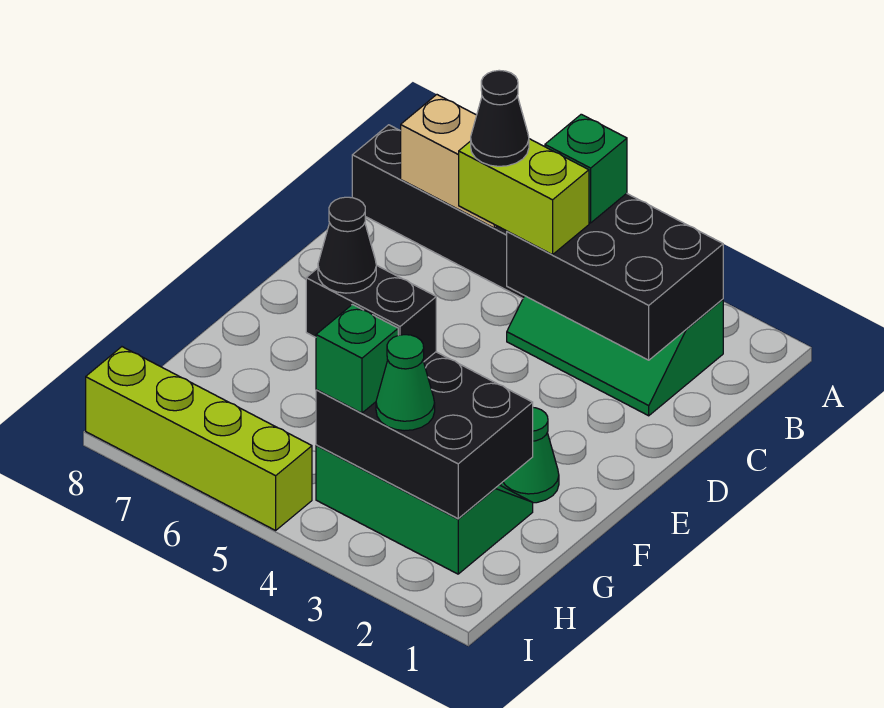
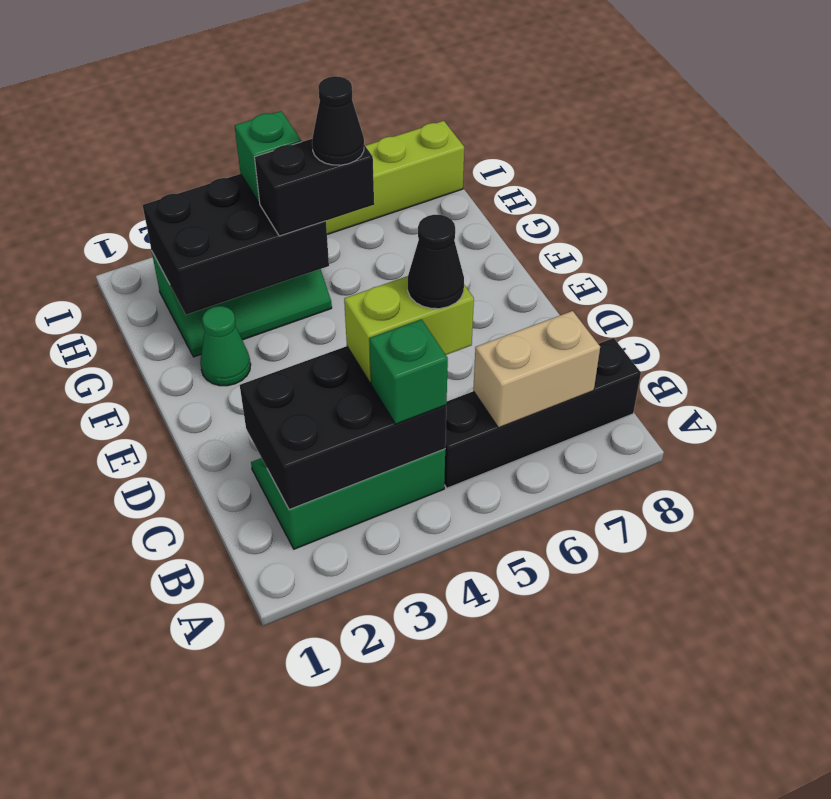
green 1x1 cone [376,335,435,431] -> none

